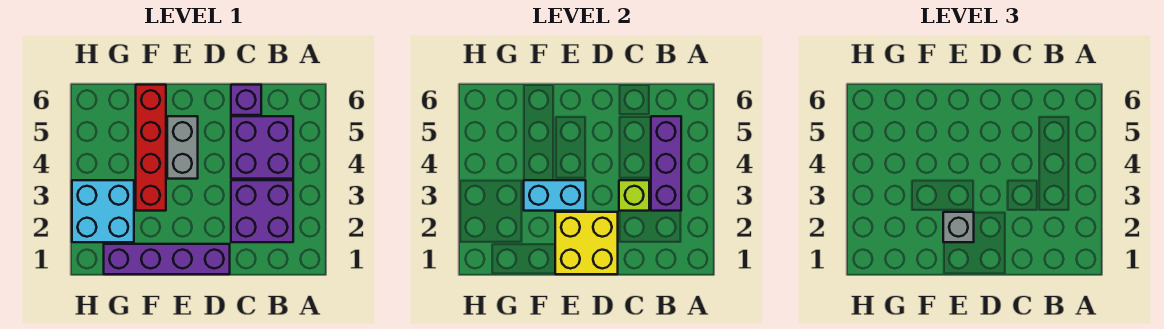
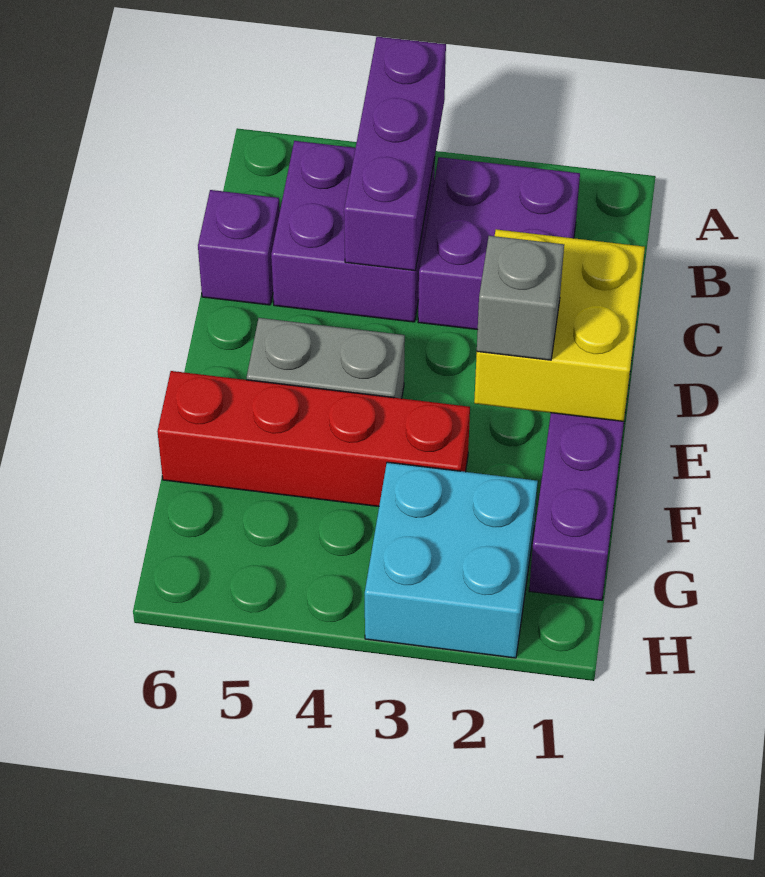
purple 1x3 brick [651,116,681,211] -> purple 1x3 brick turned to [344,37,446,271]
lime 1x1 brick [619,180,649,211] -> none
cyan 1x2 brick [524,180,586,211] -> none

